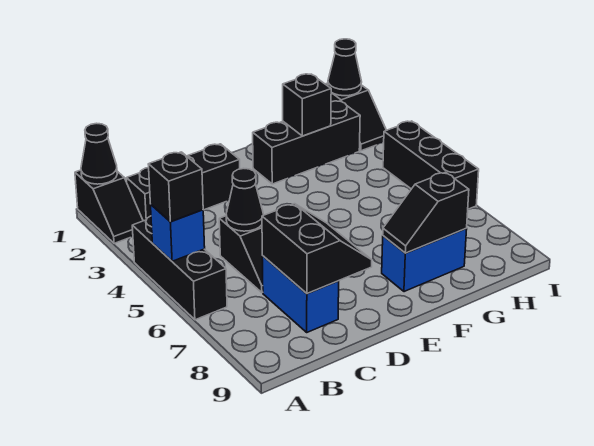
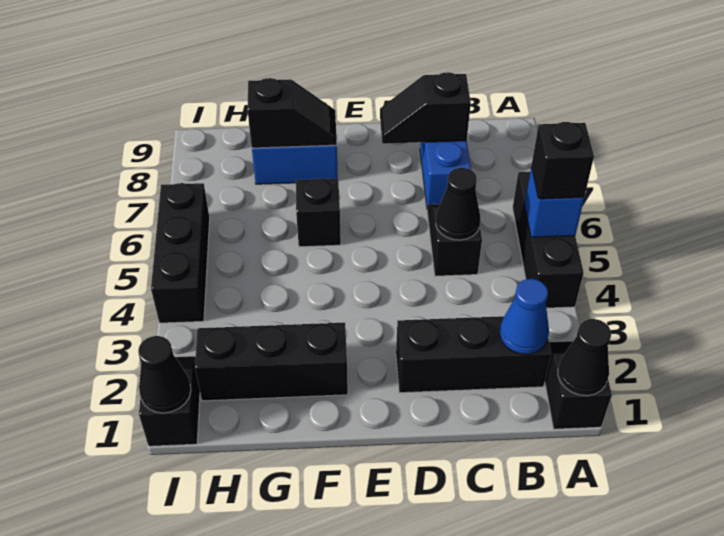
none -> blue 1x1 cone [500,279,549,354]
black 2x2 slope [262,204,372,294] -> black 1x2 slope [380,72,471,144]
black 1x1 brick [283,74,331,136] -> black 1x1 brick moved to [296,178,341,247]

